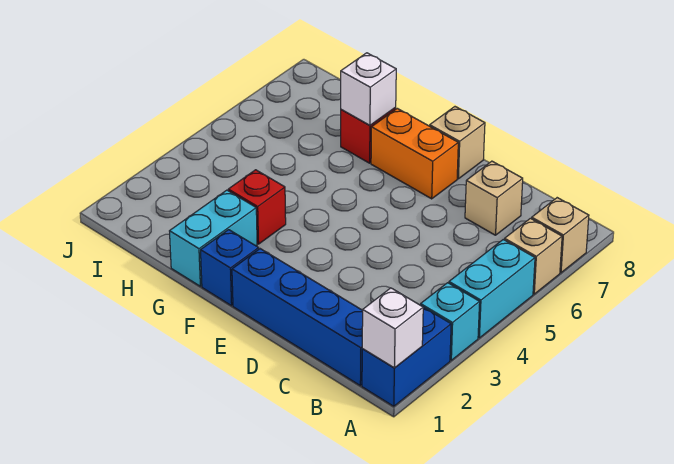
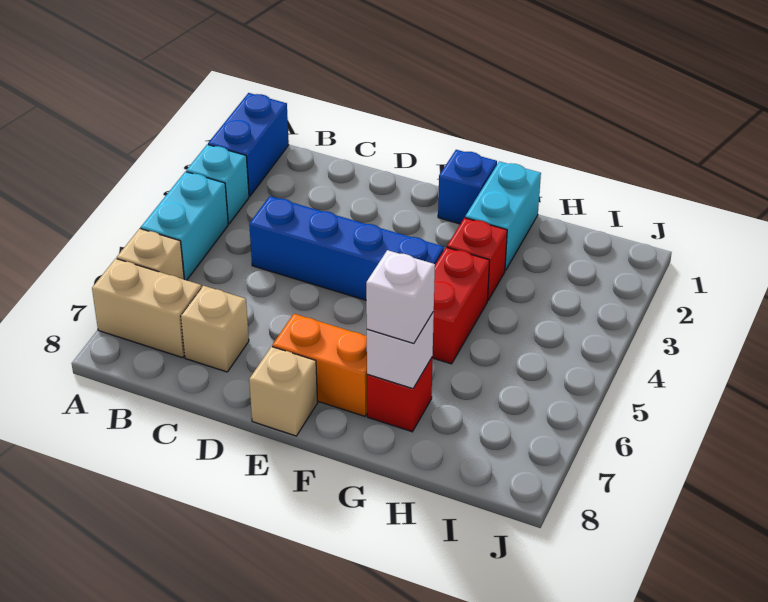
white 1x1 brick [362,288,423,368] -> white 1x1 brick moved to [366,250,435,344]
tan 1x1 brick [532,198,589,273] -> tan 1x2 brick [92,258,201,358]
blue 1x4 brick [232,249,363,386] -> blue 1x4 brick moved to [249,196,444,300]
none -> red 1x2 brick [432,247,490,364]

